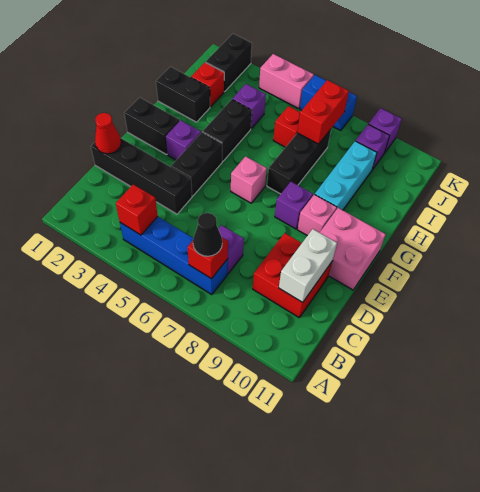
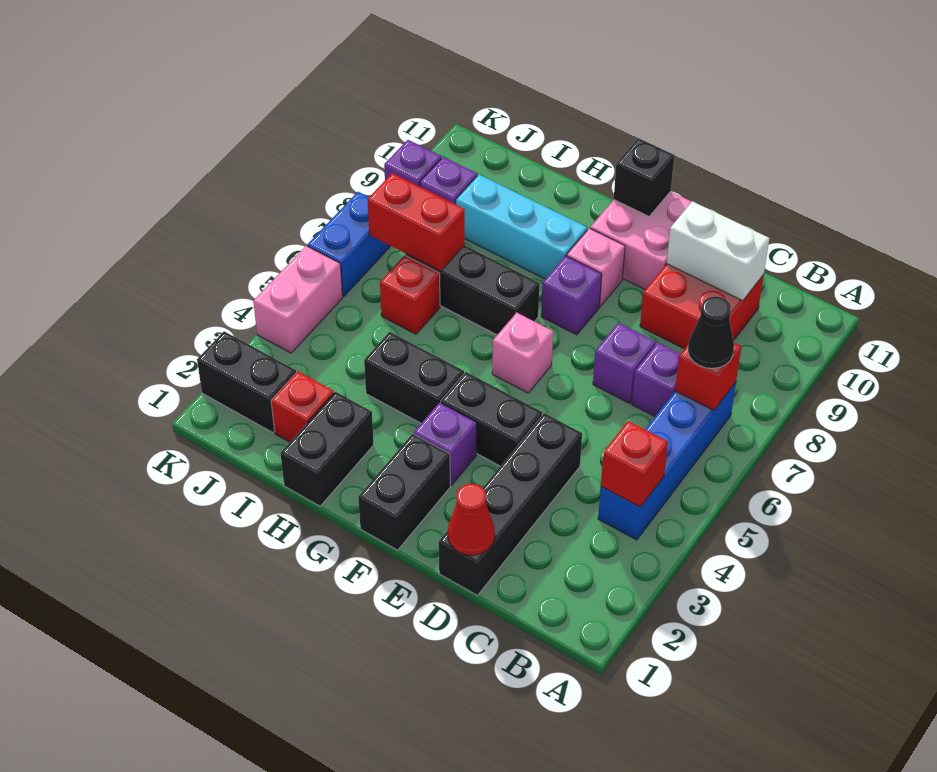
none -> black 1x1 brick [614,138,674,216]
purple 1x1 brick [232,84,266,129] -> purple 1x1 brick moved to [593,323,656,403]

